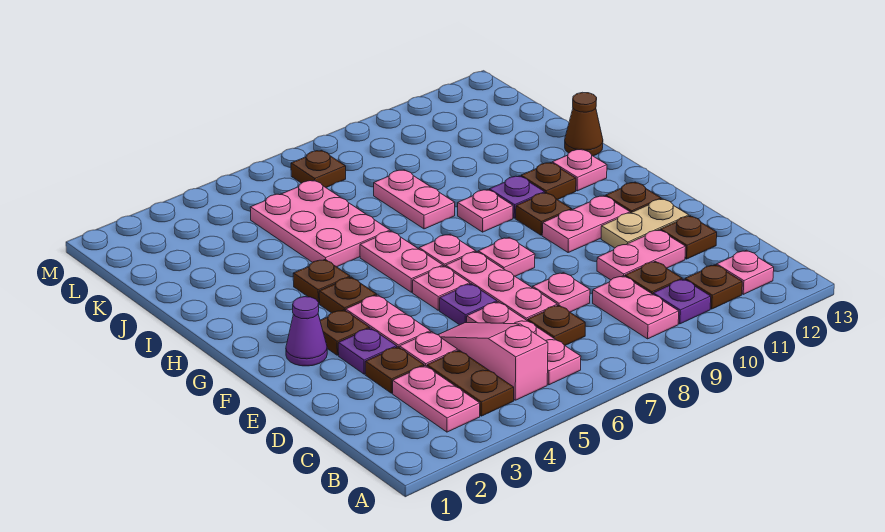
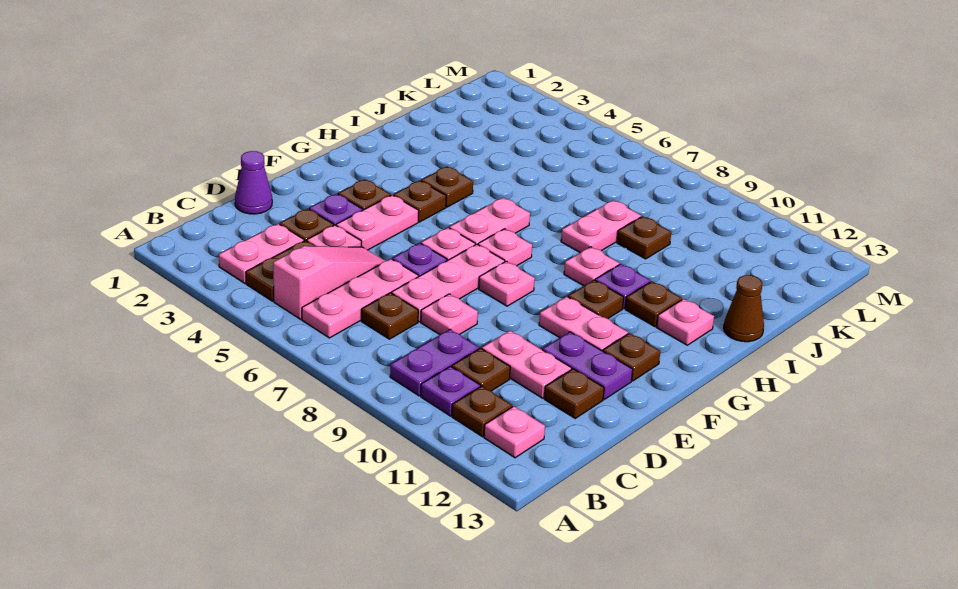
pink 1x2 plate [593,276,679,339] -> purple 1x2 plate [390,329,479,396]
tan 1x2 plate [601,199,689,248] -> purple 1x2 plate [543,332,633,399]
purple 1x1 cone [286,297,327,366] -> purple 1x1 cone moved to [235,151,272,214]
pink 2x3 plate [250,180,390,267] -> none
brown 1x1 plate [291,150,346,187] -> brown 1x1 plate moved to [617,216,671,259]

